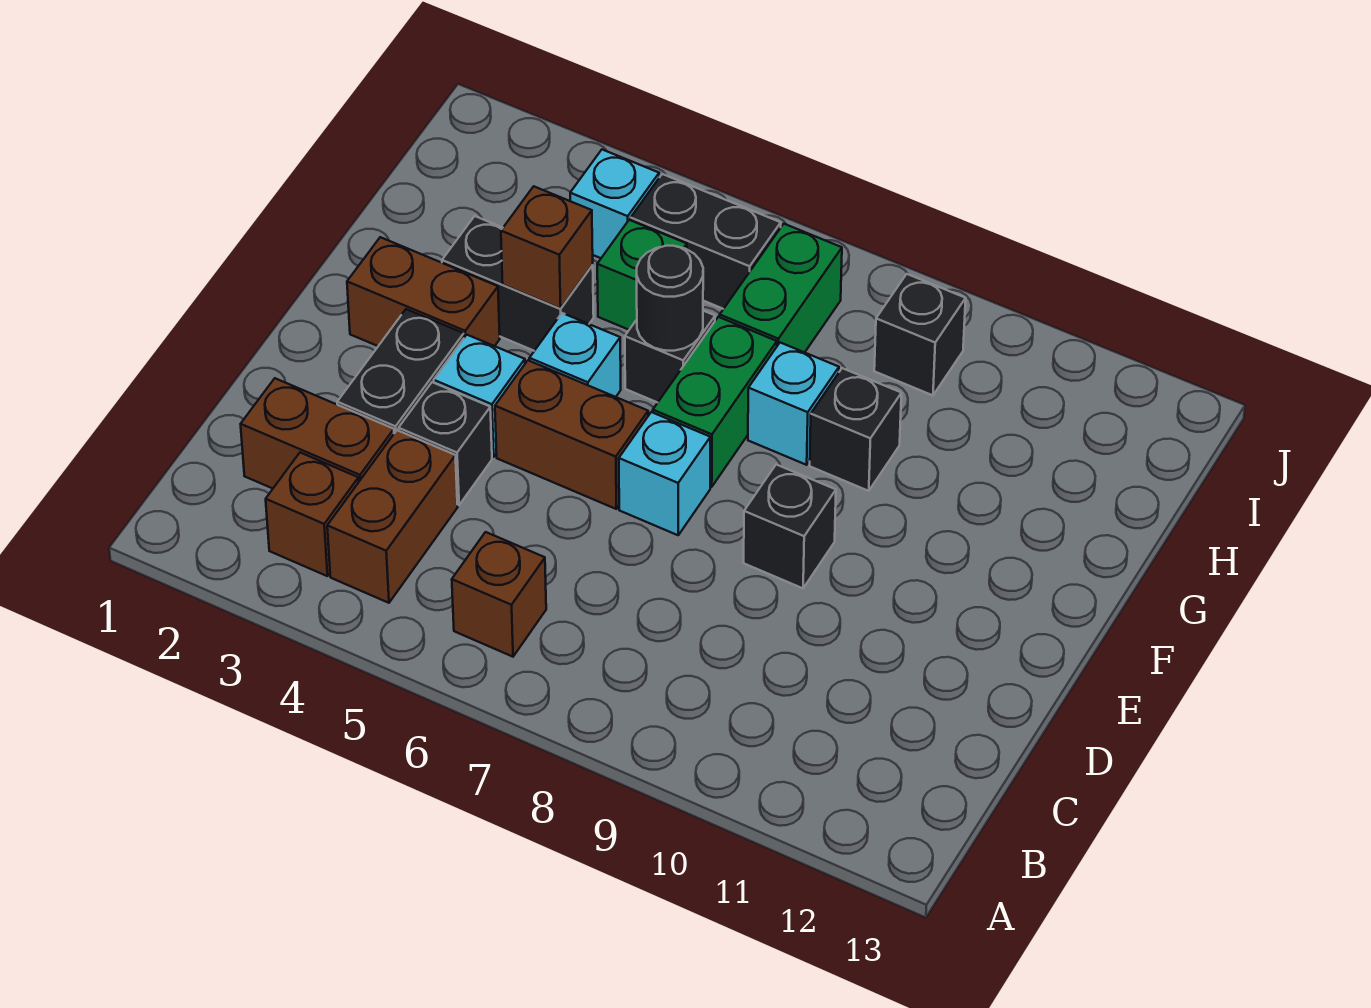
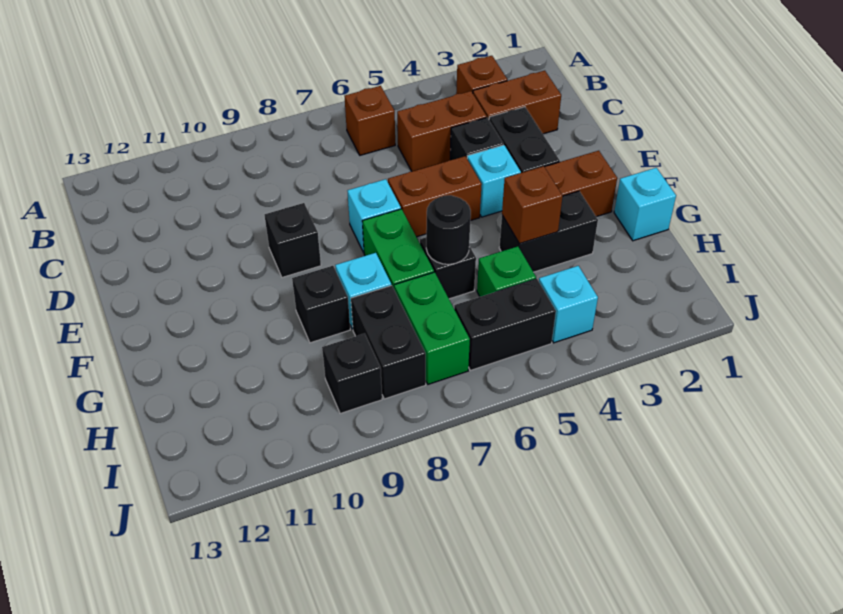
brown 1x2 brick [327,430,458,603] -> brown 1x2 brick turned to [397,91,487,171]
cyan 1x1 brick [529,313,621,397] -> cyan 1x1 brick moved to [614,168,676,241]
none -> black 1x2 brick [351,285,426,399]

